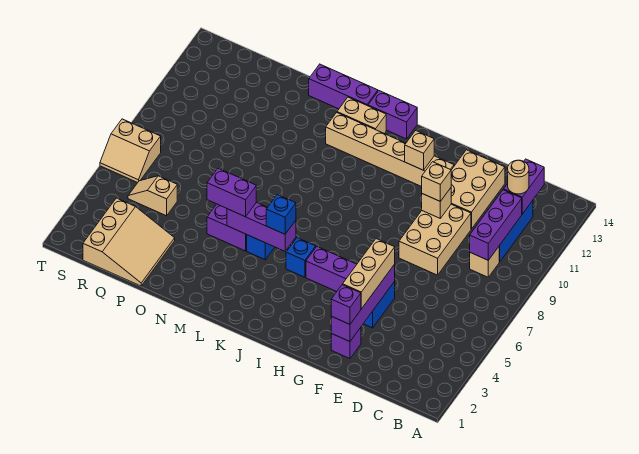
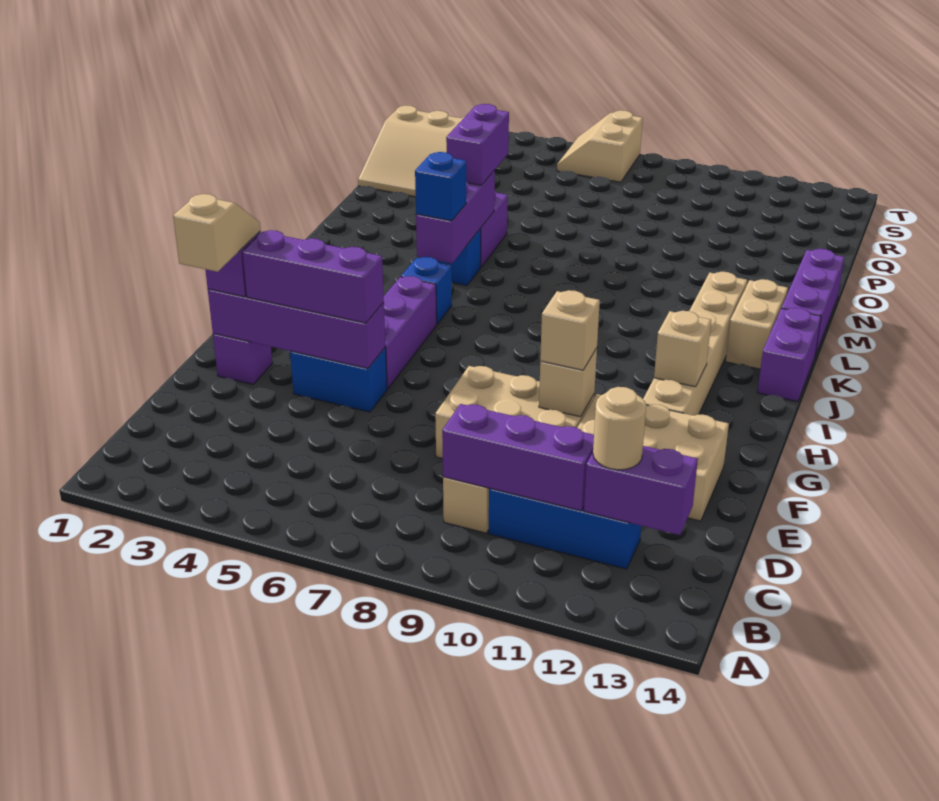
tan 1x3 brick [343,239,395,309] -> purple 1x3 brick [242,230,384,323]
tan 1x2 slope [128,176,177,216] -> tan 1x2 slope moved to [173,194,260,272]

